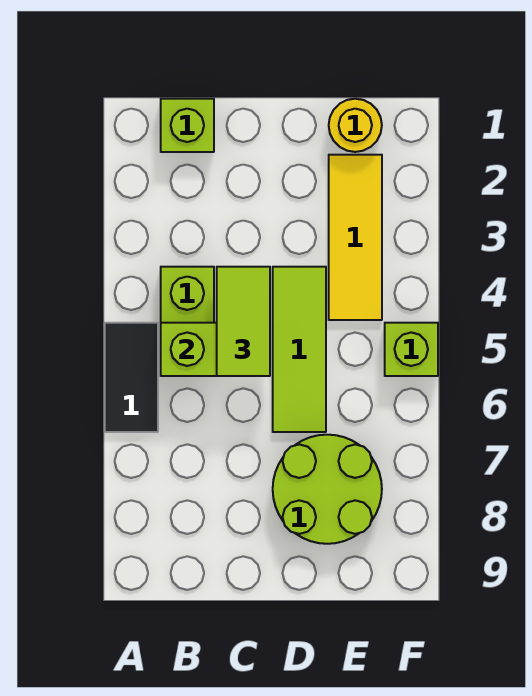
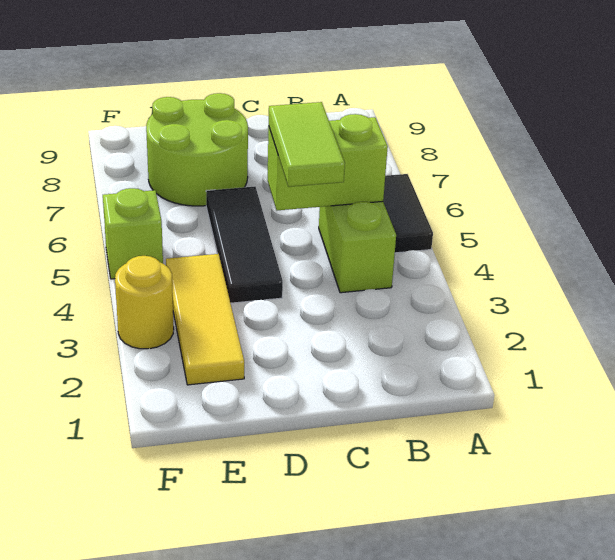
lime 1x1 brick [161,99,214,152] -> none
lime 1x3 tile [273,267,326,432] -> black 1x3 tile [206,187,283,303]
yellow 1x1 round brick [329,99,382,152] -> yellow 1x1 round brick moved to [115,256,174,349]

